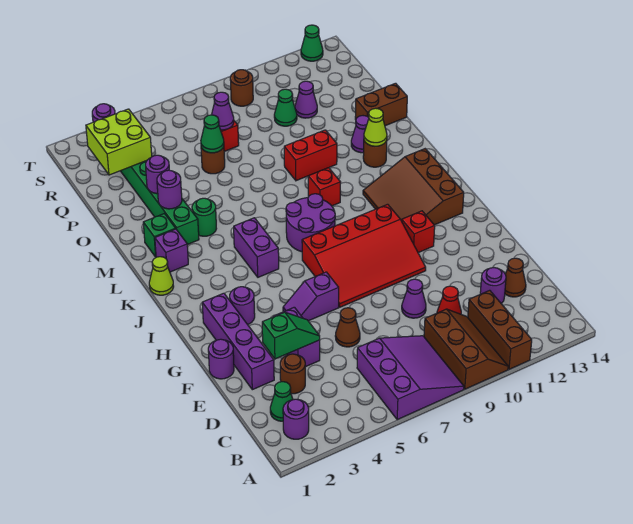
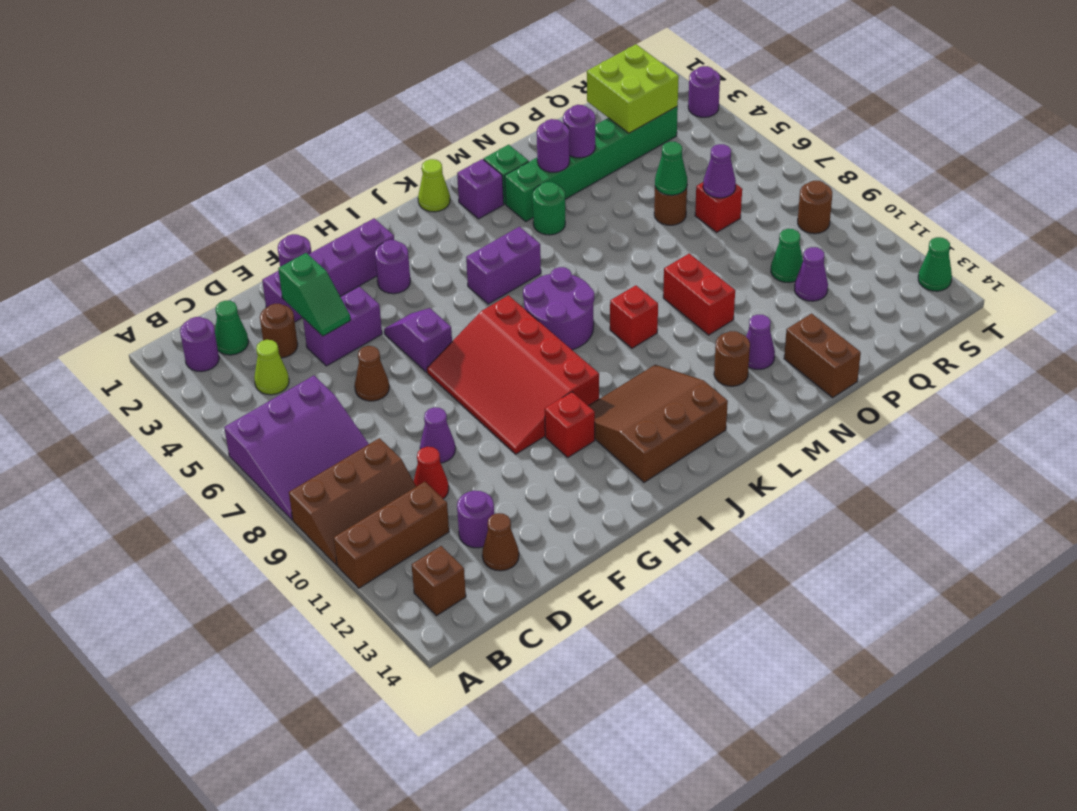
none -> brown 1x1 brick [412,546,466,616]
lime 1x1 cone [364,108,387,146] -> lime 1x1 cone moved to [254,340,289,395]

